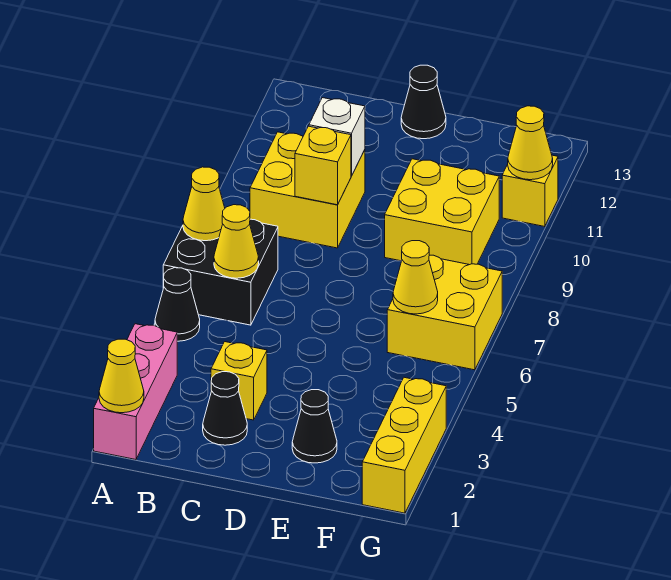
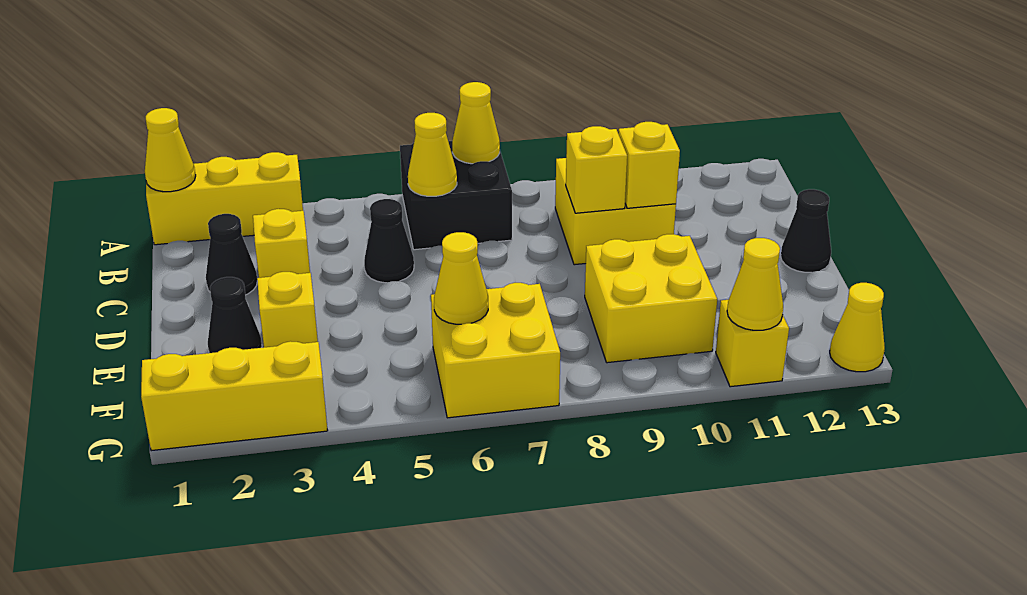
pink 1x3 brick [94,324,177,460] -> yellow 1x3 brick [146,152,303,245]
black 1x1 cone [155,268,200,341] -> black 1x1 cone moved to [364,199,414,283]
white 1x1 brick [309,98,365,176] -> yellow 1x1 brick [619,122,680,208]
none -> yellow 1x1 brick [257,272,318,347]
none -> yellow 1x1 cone [830,283,885,372]

